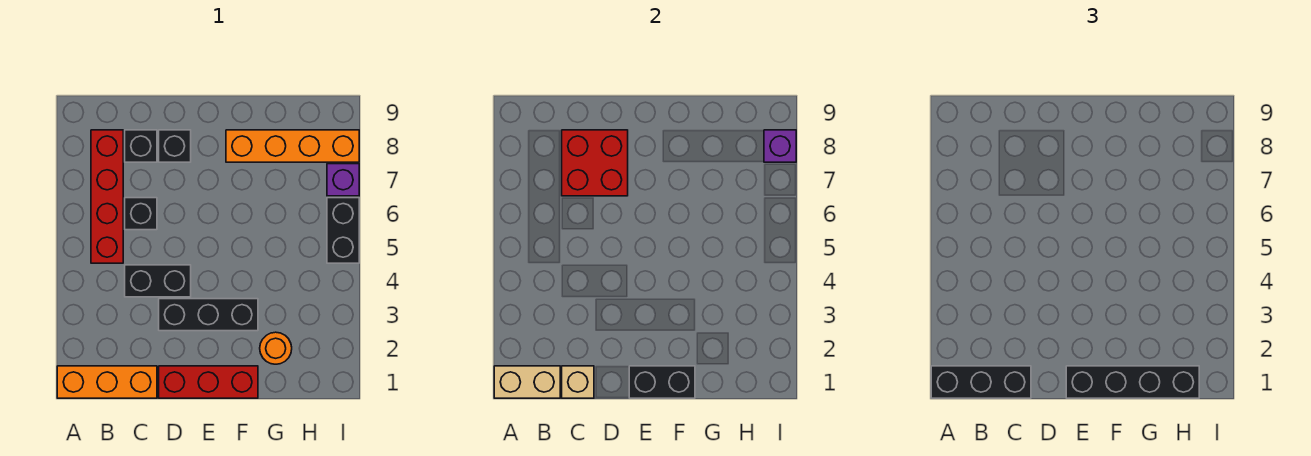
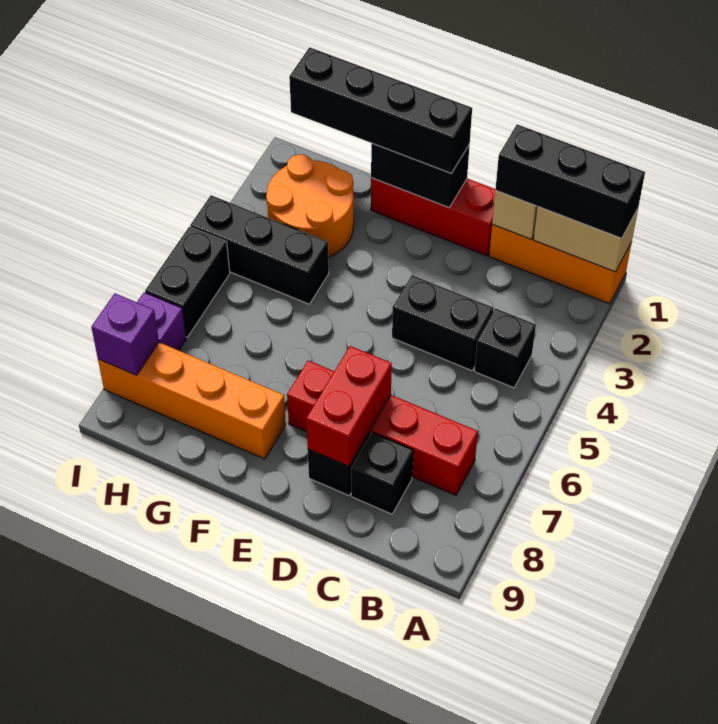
red 1x4 brick [91,130,123,263] -> red 1x4 brick turned to [287,361,478,495]
black 1x1 brick [125,198,157,230] -> black 1x1 brick moved to [474,308,536,388]
red 2x2 brick [562,130,628,196] -> red 1x2 brick [306,346,392,466]
black 1x3 brick [159,299,258,331] -> black 1x3 brick moved to [190,195,329,304]
orange 1x1 round brick [260,332,292,364] -> orange 2x2 round brick [266,154,354,257]

